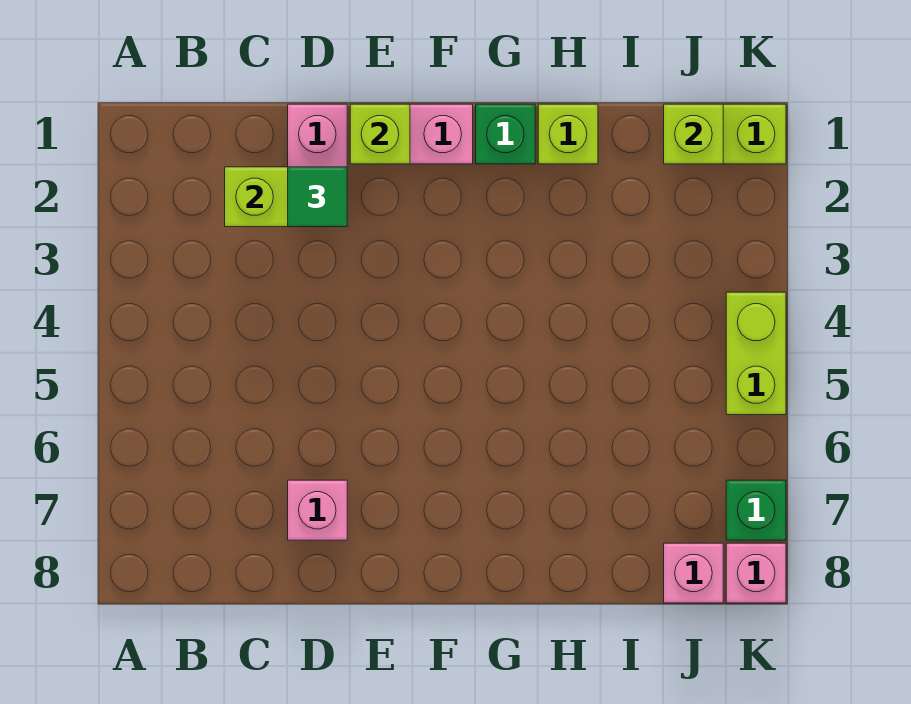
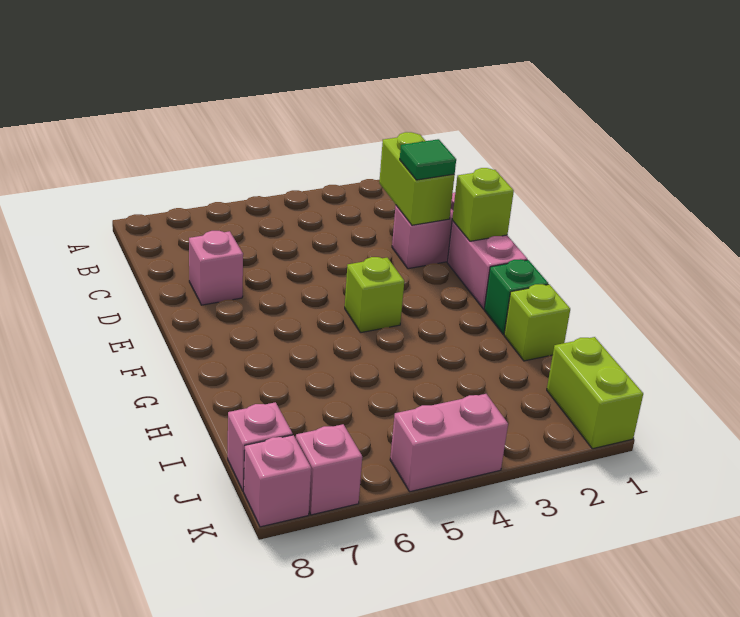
lime 1x1 brick [664,104,723,164] -> lime 1x1 brick moved to [345,257,404,333]
lime 1x2 brick [726,292,786,415] -> pink 1x2 brick [390,394,508,492]
green 1x1 brick [726,480,786,540] -> pink 1x1 brick [296,424,362,515]

